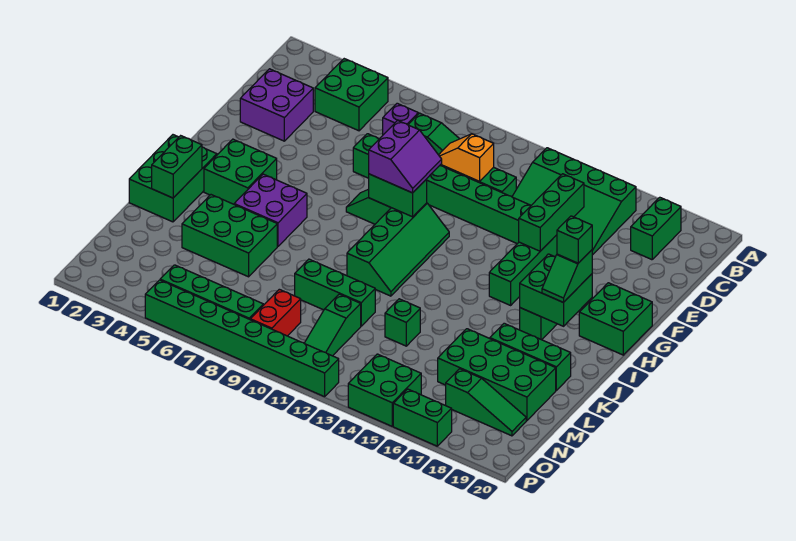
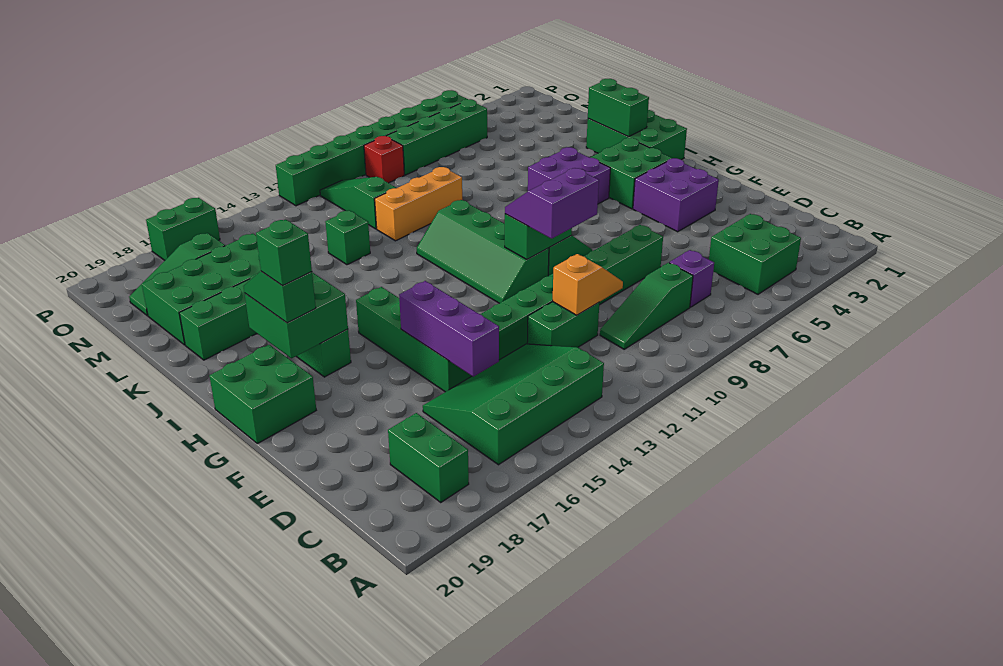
purple 2x2 brick [240,69,313,141] -> purple 2x2 brick moved to [633,158,719,232]
green 1x3 brick [519,174,584,251] -> purple 1x3 brick [399,281,499,377]
purple 2x2 slope [369,120,442,193] -> purple 2x2 slope turned to [505,168,599,239]
green 2x3 brick [182,195,277,277] -> none
green 1x3 brick [295,259,375,326] -> orange 1x3 brick [375,167,462,241]
red 1x2 brick [250,289,301,336] -> red 1x1 brick [364,136,404,183]
green 2x2 brick [348,354,421,426] -> none

